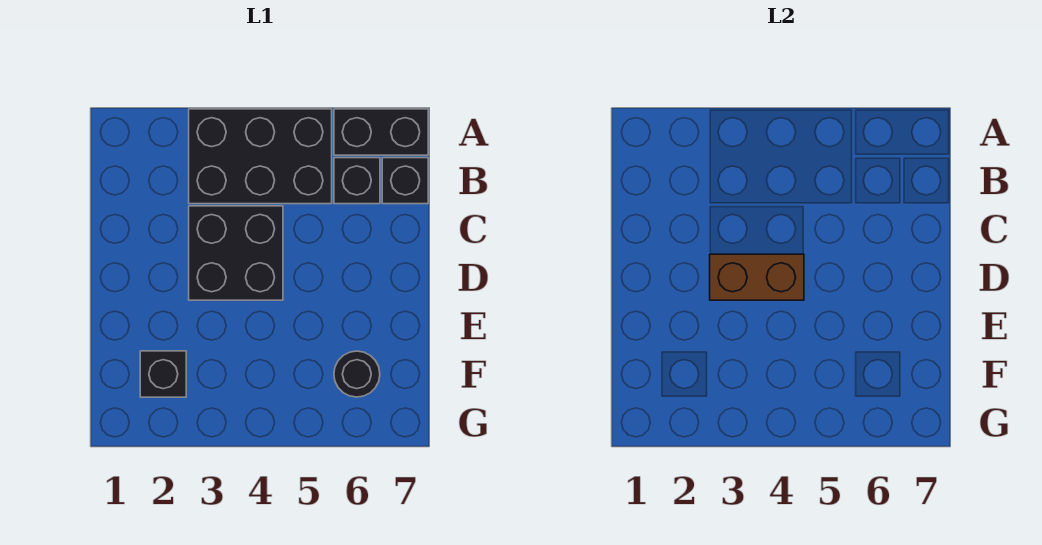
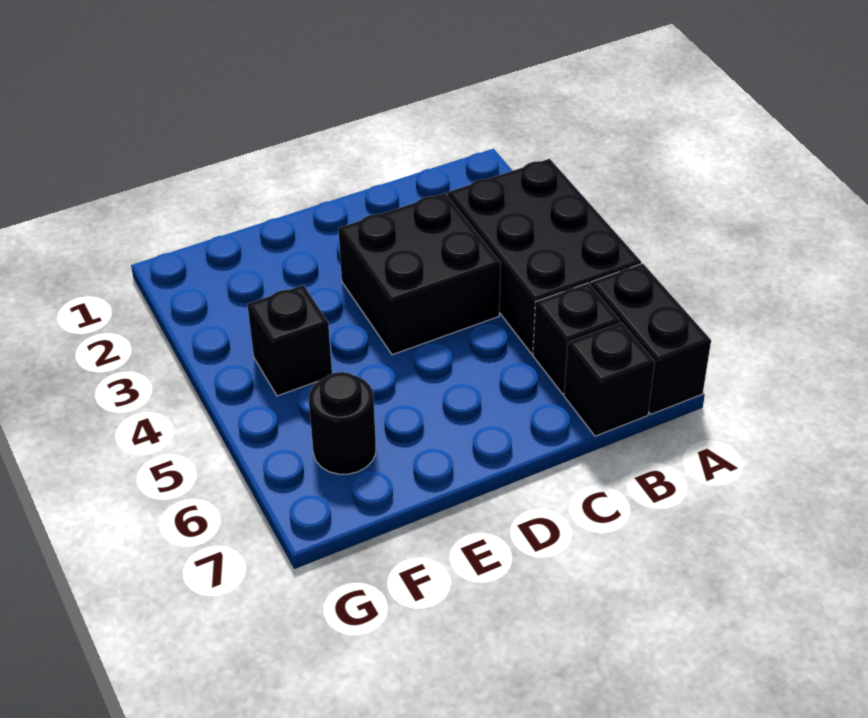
brown 1x2 brick [710,254,804,300] -> none
black 1x1 brick [140,351,186,397] -> black 1x1 brick moved to [247,285,332,396]

